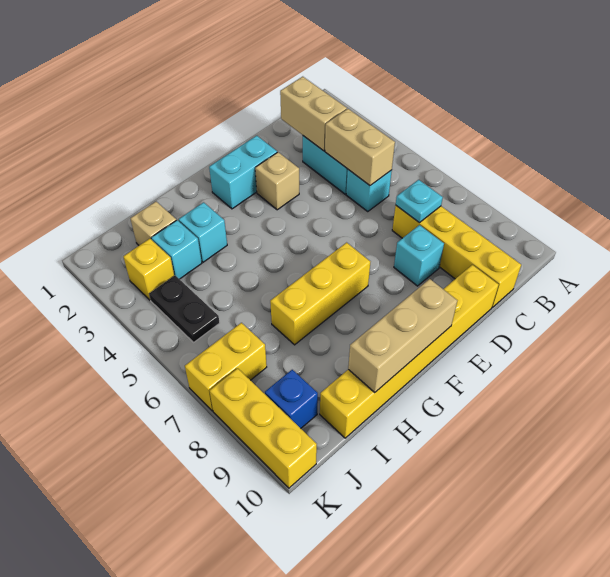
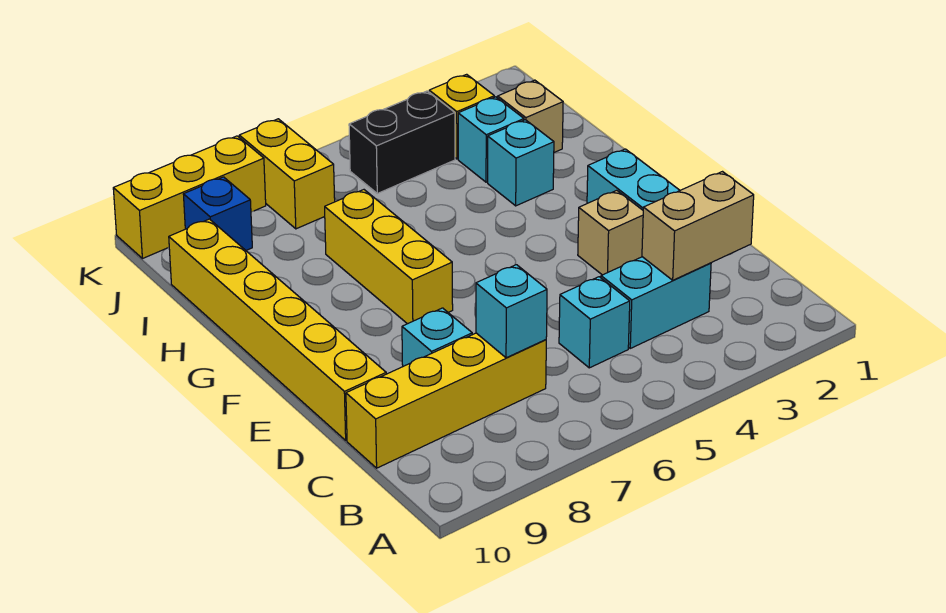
tan 1x2 brick [325,109,395,186] -> none
cyan 1x1 plate [396,180,443,223] -> cyan 1x1 brick [476,265,547,358]
tan 1x3 brick [348,279,457,393] -> none
black 1x2 plate [149,275,220,342] -> black 1x2 brick [349,91,455,193]

